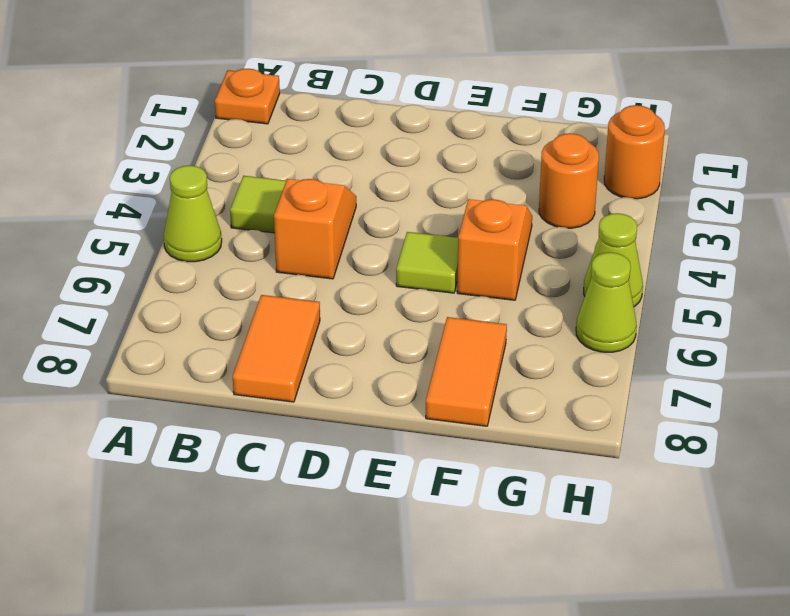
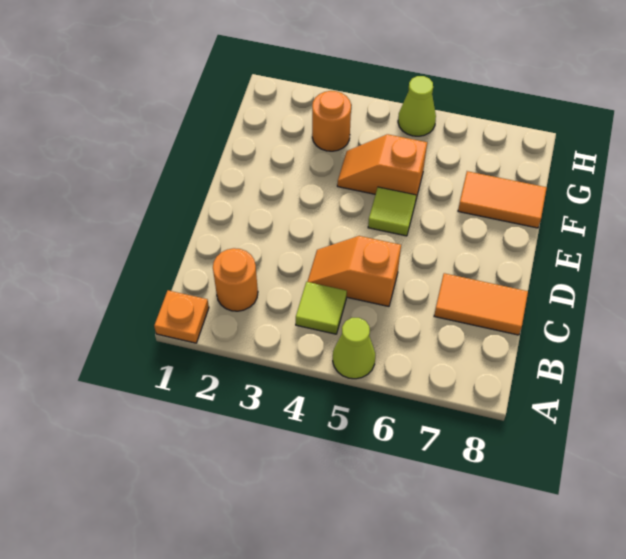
orange 1x1 round brick [604,105,665,199] -> orange 1x1 round brick moved to [213,248,258,311]
lime 1x1 cone [576,252,637,352] -> none

